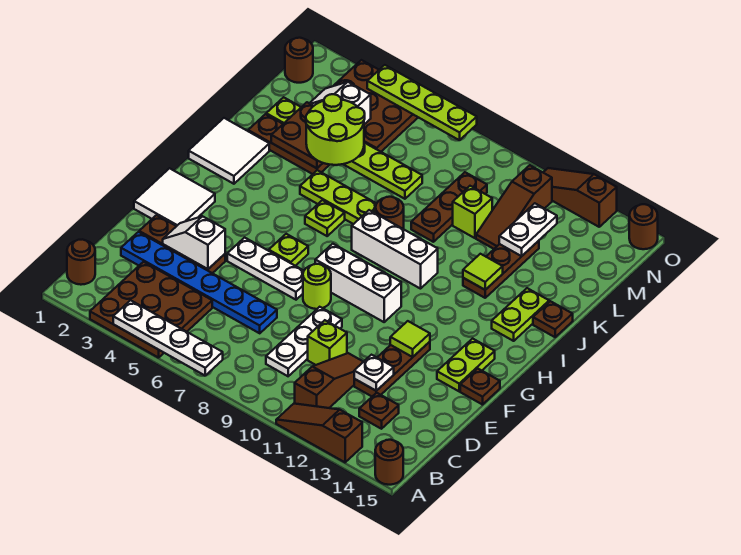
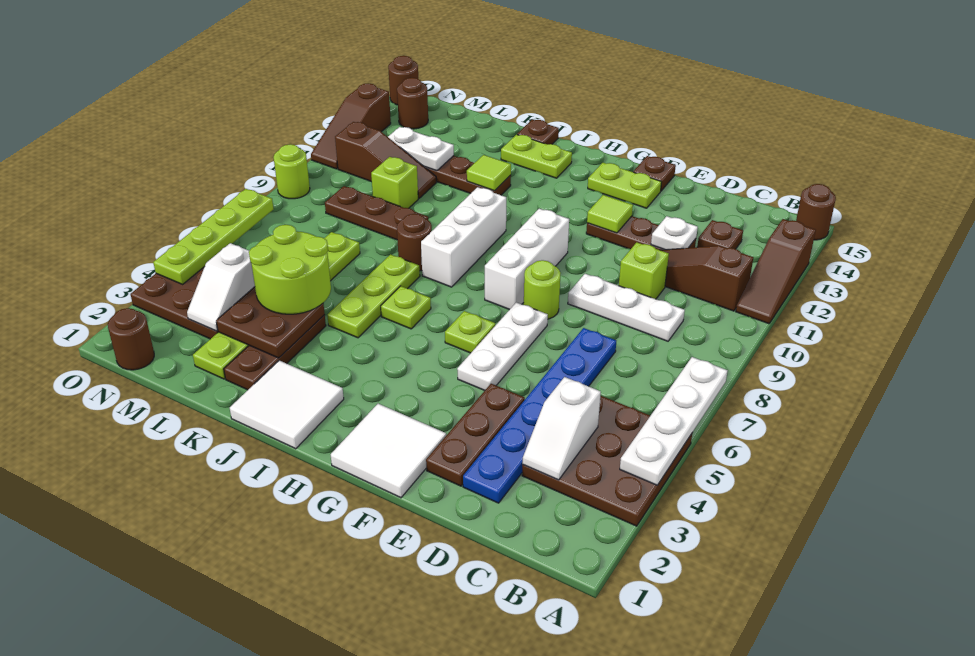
brown 1x1 round brick [67,239,95,285] -> brown 1x1 round brick moved to [397,78,428,129]
white 1x2 slope [163,216,225,269] -> white 1x2 slope moved to [522,377,601,480]
none -> lime 1x1 round brick [274,144,310,199]

